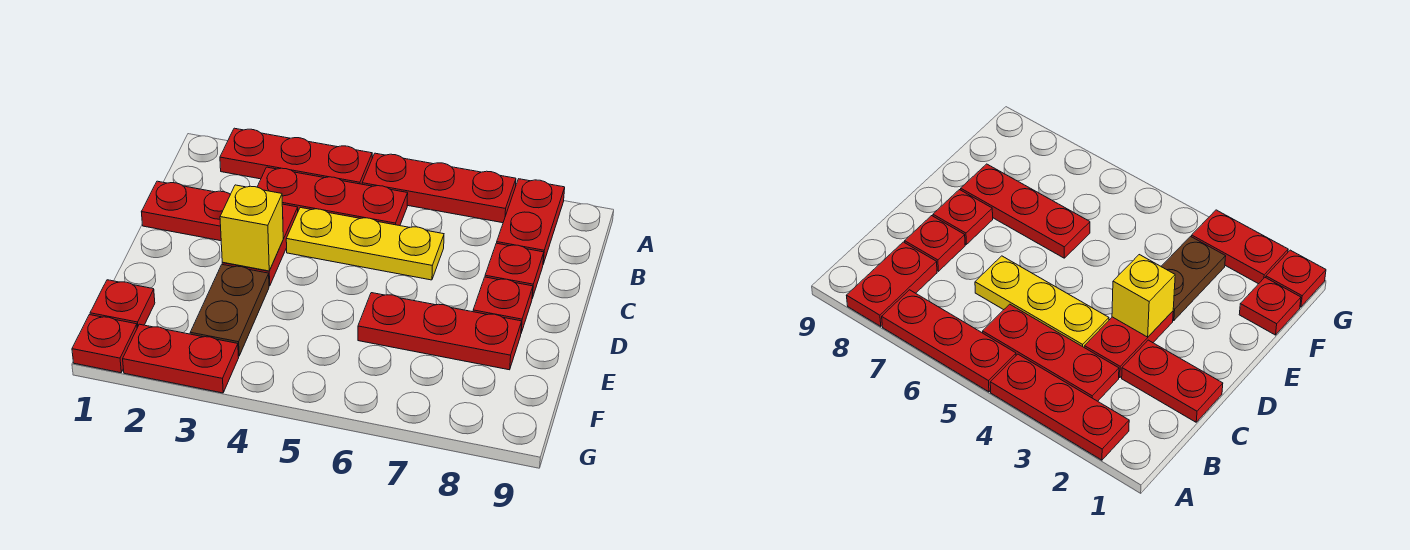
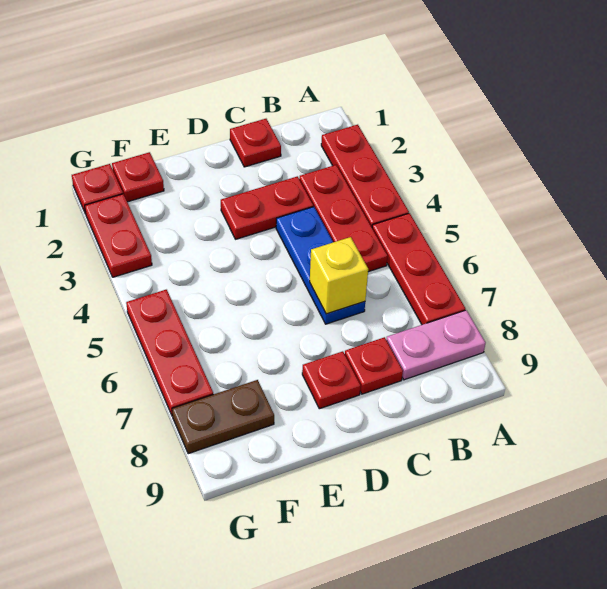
red 1x2 plate [497,179,565,264] -> pink 1x2 plate [386,310,485,380]
red 1x2 plate [142,181,230,241] -> red 1x1 plate [230,119,281,167]
yellow 1x3 plate [286,208,444,280] -> blue 1x3 plate [276,207,365,324]
yellow 1x1 brick [220,185,283,271] -> yellow 1x1 brick moved to [310,237,368,314]
brown 1x2 plate [190,265,269,356] -> brown 1x2 plate moved to [172,380,274,454]
red 1x3 plate [358,293,522,370] -> red 1x3 plate moved to [126,290,213,416]

